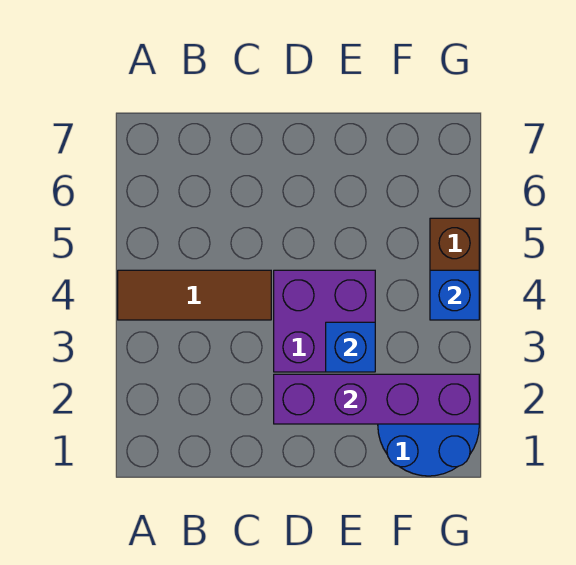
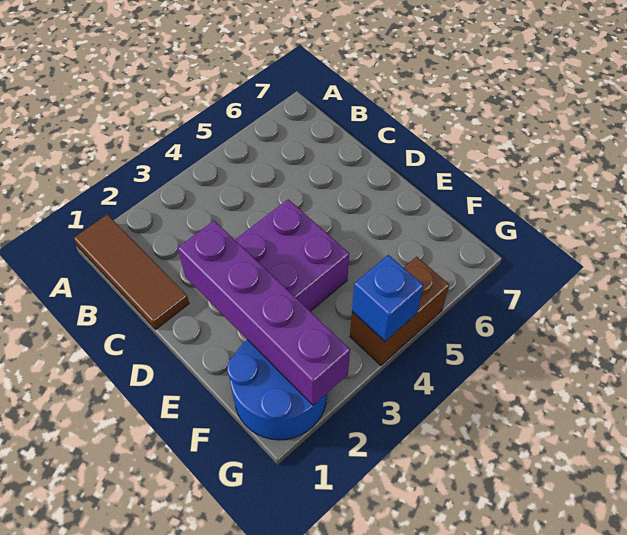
brown 1x3 tile [118,270,271,320] -> brown 1x3 tile moved to [74,215,189,330]
blue 1x1 brick [326,322,375,372] -> none

